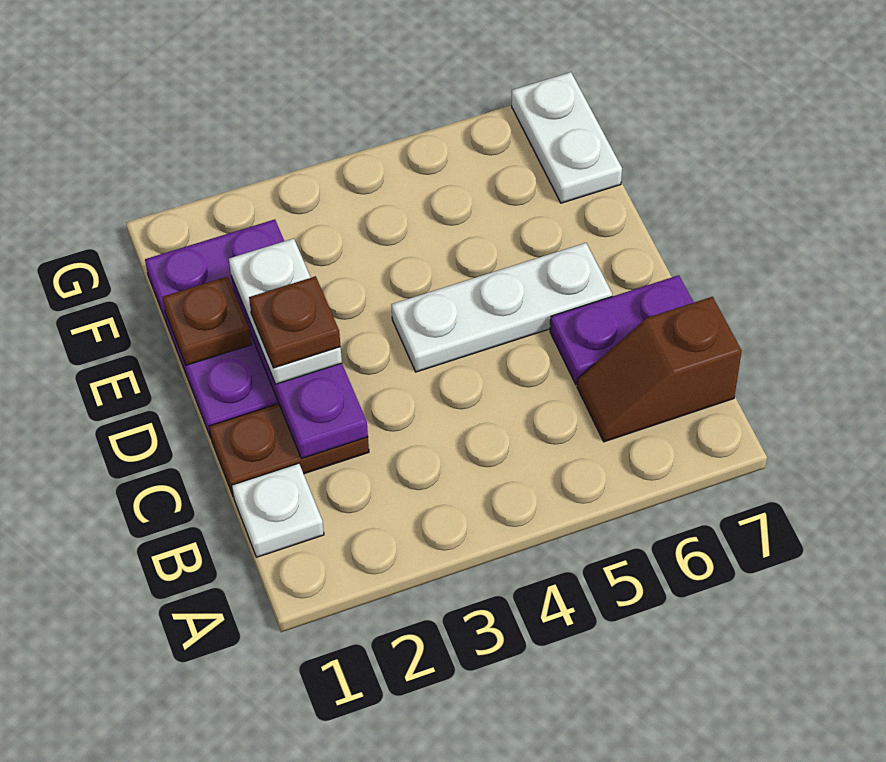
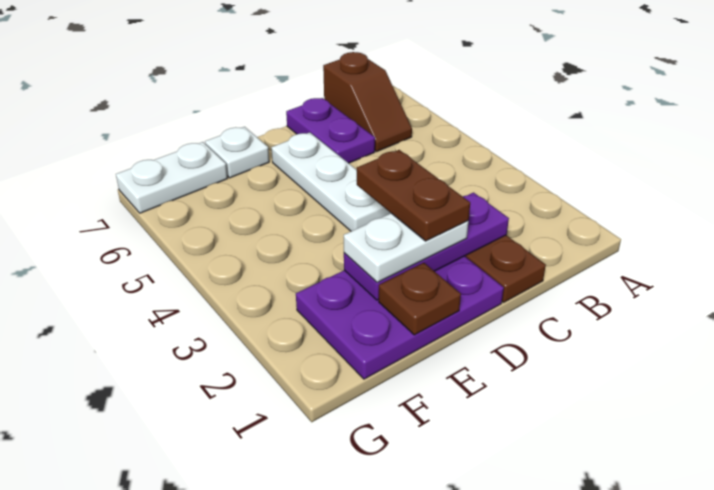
white 1x1 plate [232,463,324,557] -> white 1x1 plate moved to [205,127,269,178]
brown 1x1 plate [249,276,341,368] -> brown 1x2 plate [357,150,470,241]

